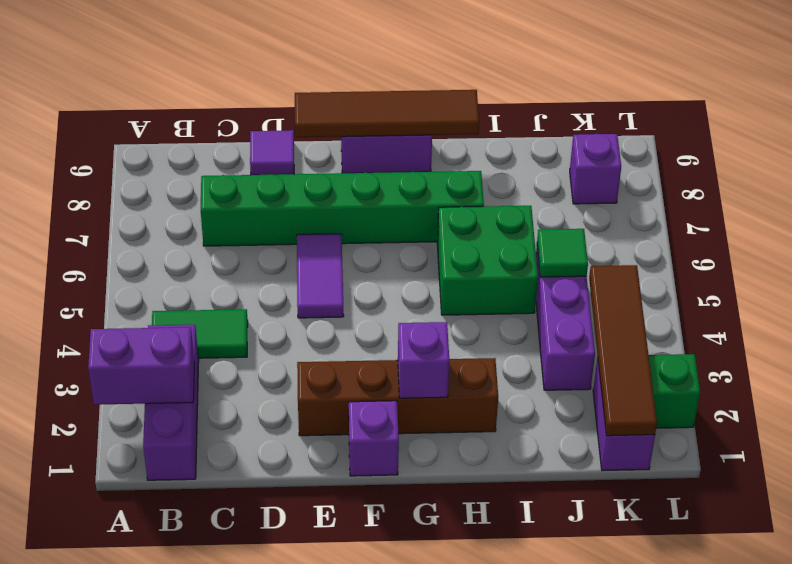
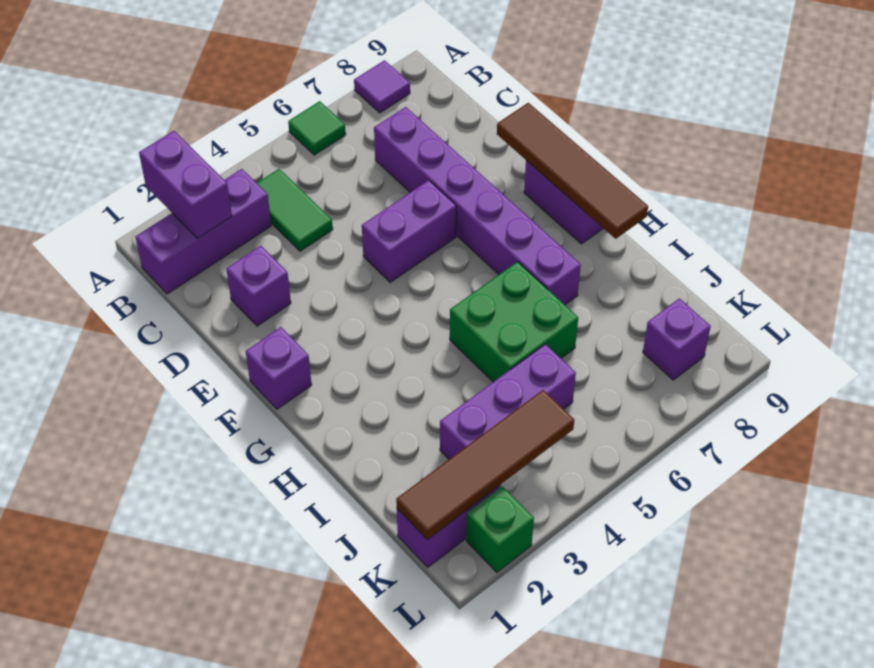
green 1x6 brick [201,171,484,246] -> purple 1x6 brick [374,107,581,305]
purple 1x1 tile [250,130,294,175] -> purple 1x1 tile moved to [354,60,410,113]
brown 1x4 brick [297,358,498,436] -> none
purple 1x2 tile [297,234,344,318] -> purple 1x2 brick [362,180,456,282]
purple 1x1 brick [398,322,449,398] -> purple 1x1 brick moved to [226,246,291,326]
green 1x1 tile [537,229,588,277] -> green 1x1 tile moved to [288,101,346,155]

